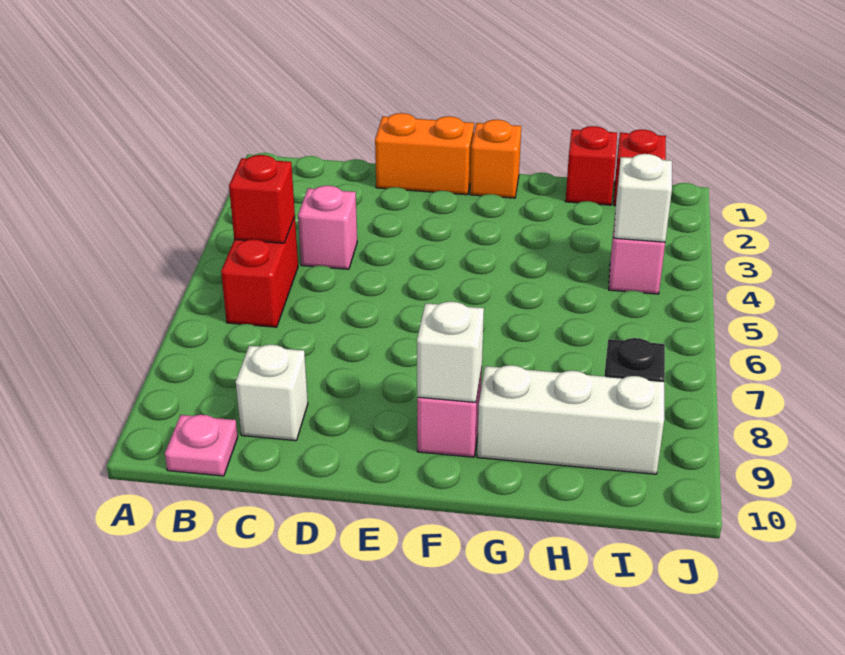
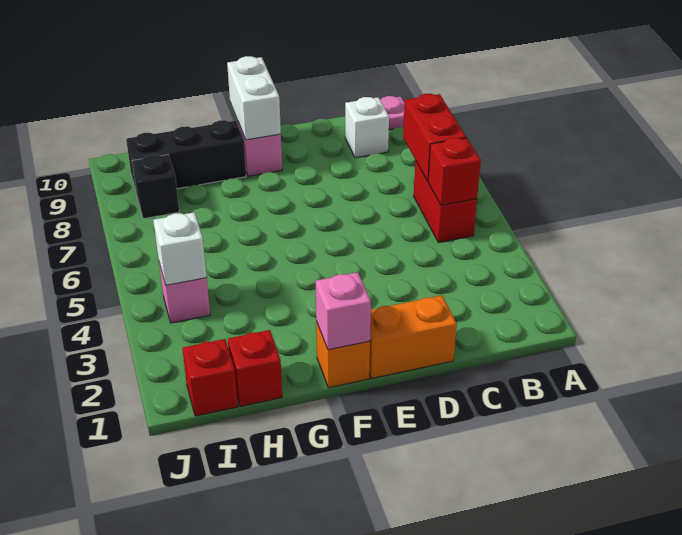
none -> red 1x2 brick [403,94,466,181]
pink 1x1 brick [298,186,357,269] -> pink 1x1 brick moved to [316,272,371,350]
white 1x1 brick [417,302,484,402] -> white 1x2 brick [227,56,281,140]
white 1x3 brick [477,365,664,474] -> black 1x3 brick [126,120,246,191]

